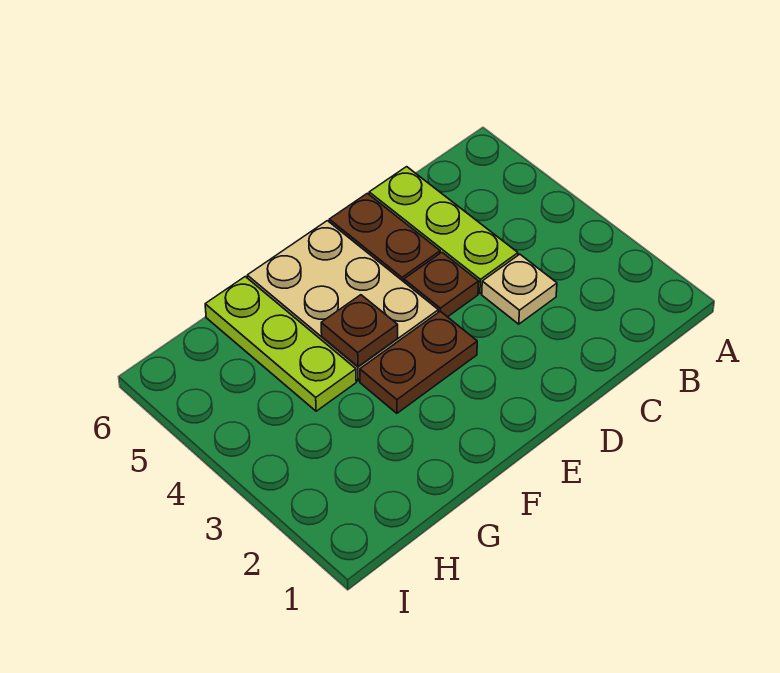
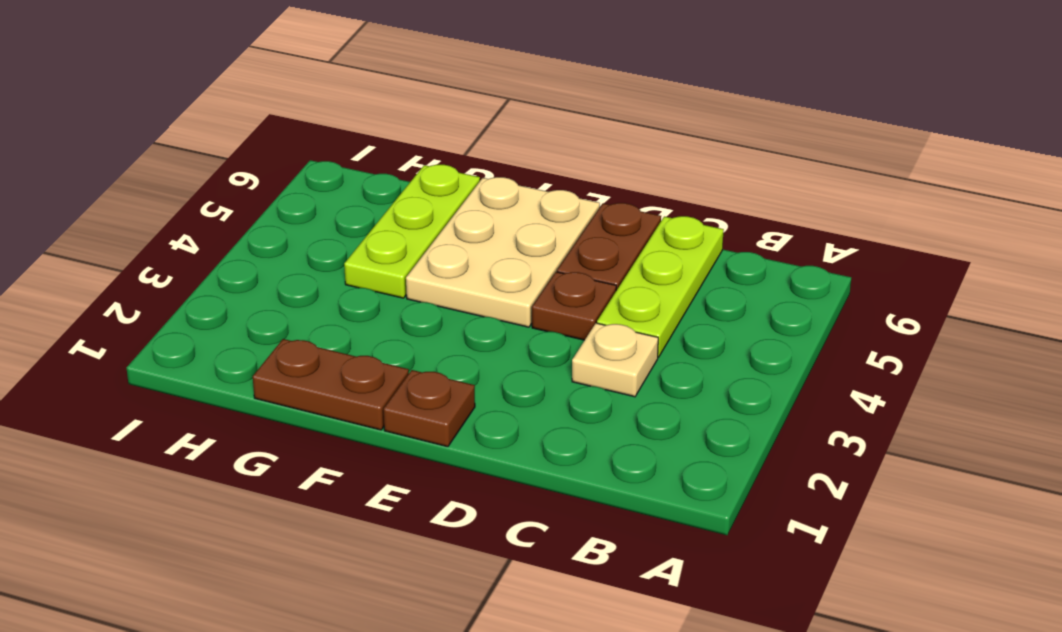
brown 1x2 plate [360,311,477,413] -> brown 1x2 plate moved to [253,339,409,430]
brown 1x1 plate [321,295,398,367] -> brown 1x1 plate moved to [384,370,475,447]

